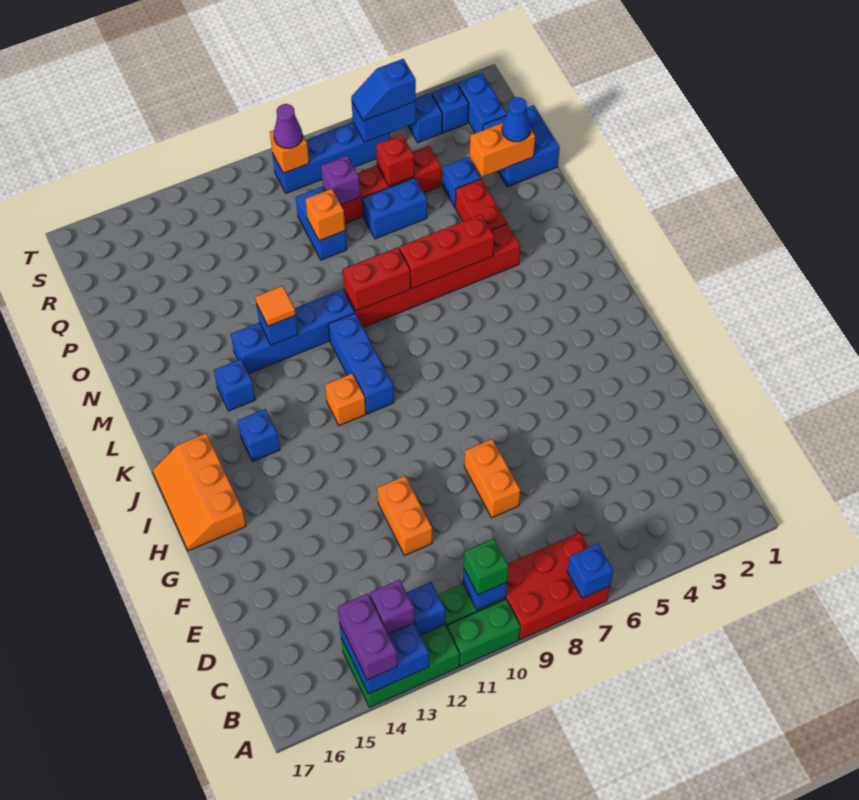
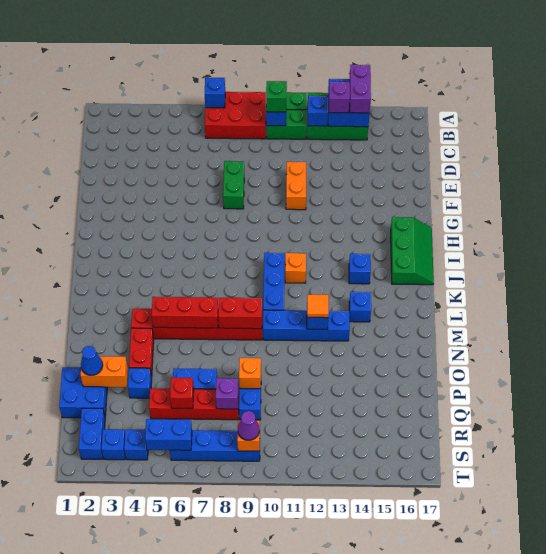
orange 1x2 brick [464,439,520,518] -> green 1x2 brick [223,161,244,209]
orange 2x3 slope [152,433,246,551] -> green 2x3 slope [391,217,434,285]
blue 1x2 slope [351,59,416,121] -> none

